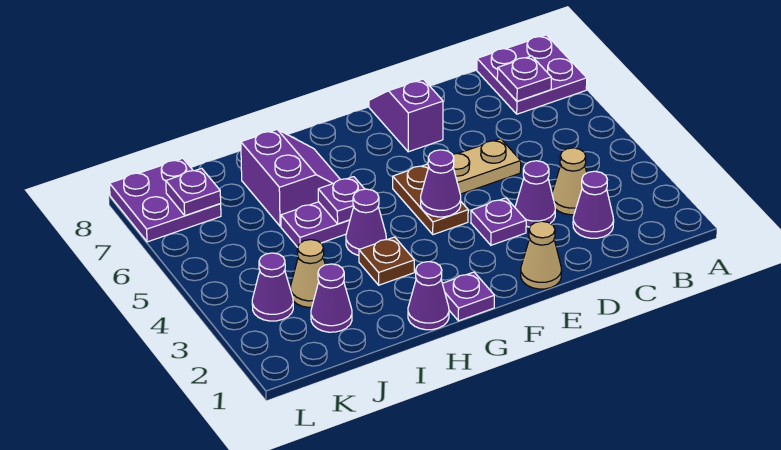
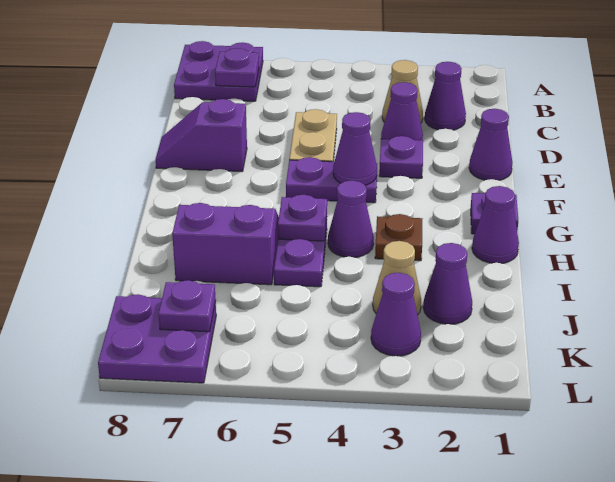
tan 1x1 cone [521,221,562,289] -> purple 1x1 cone [469,109,513,180]
brown 1x2 plate [393,164,468,235] -> purple 1x2 plate [286,157,377,203]

